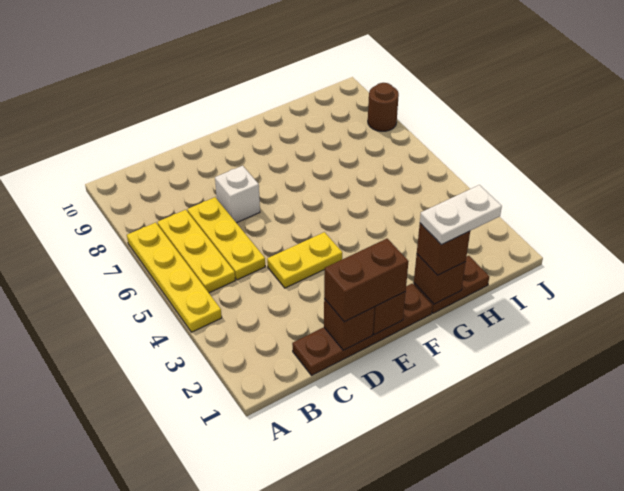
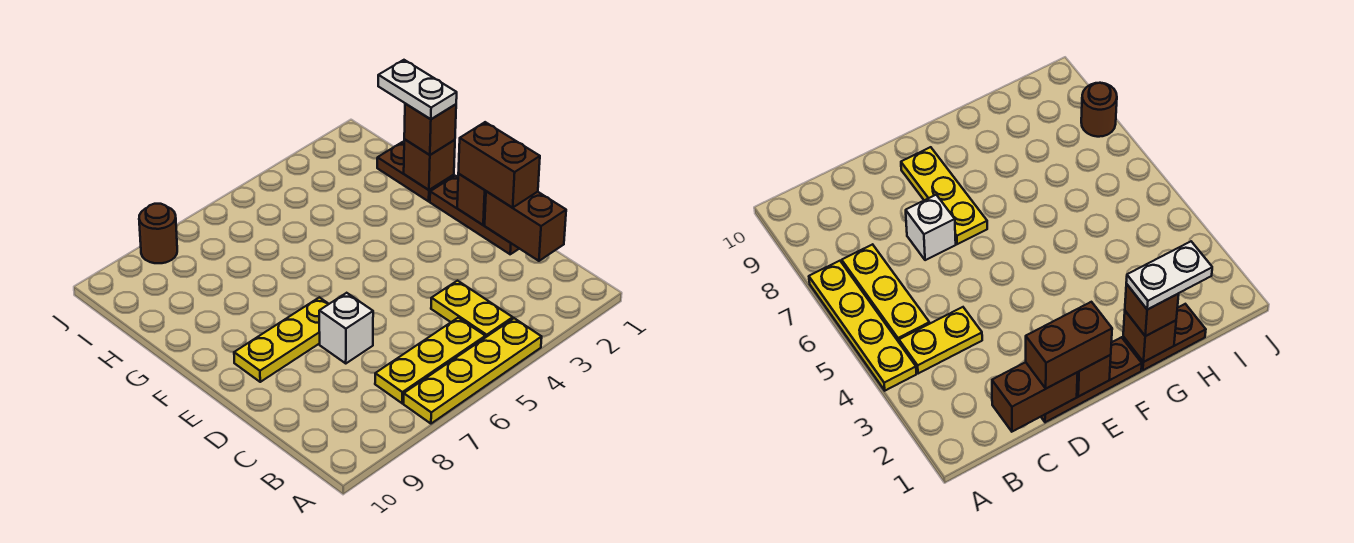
brown 1x4 plate [292,284,432,376] -> brown 1x3 plate [430,176,519,254]
yellow 1x3 plate [187,197,265,280] -> yellow 1x3 plate moved to [234,297,328,382]
brown 1x1 brick [324,299,375,350] -> brown 1x2 brick [485,191,566,261]
yellow 1x2 plate [267,232,342,288] -> yellow 1x2 plate moved to [431,281,513,337]

